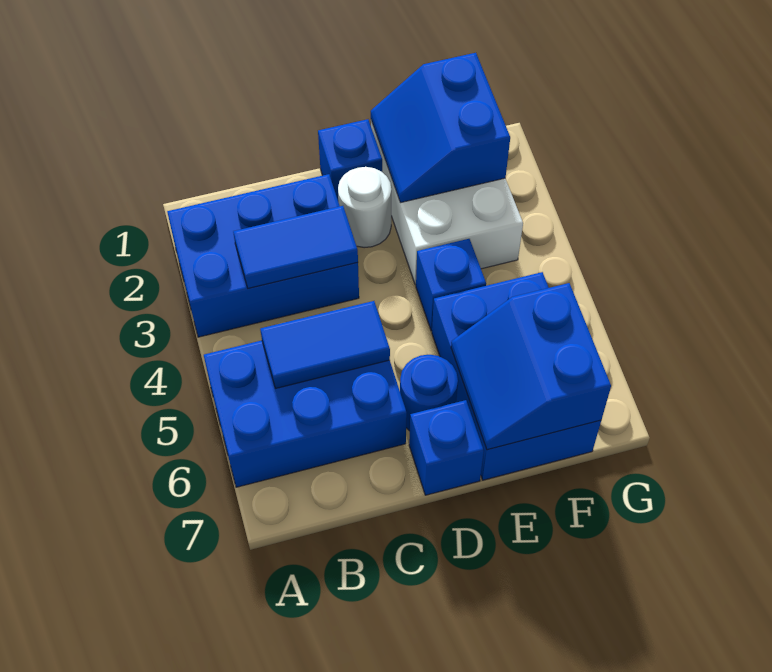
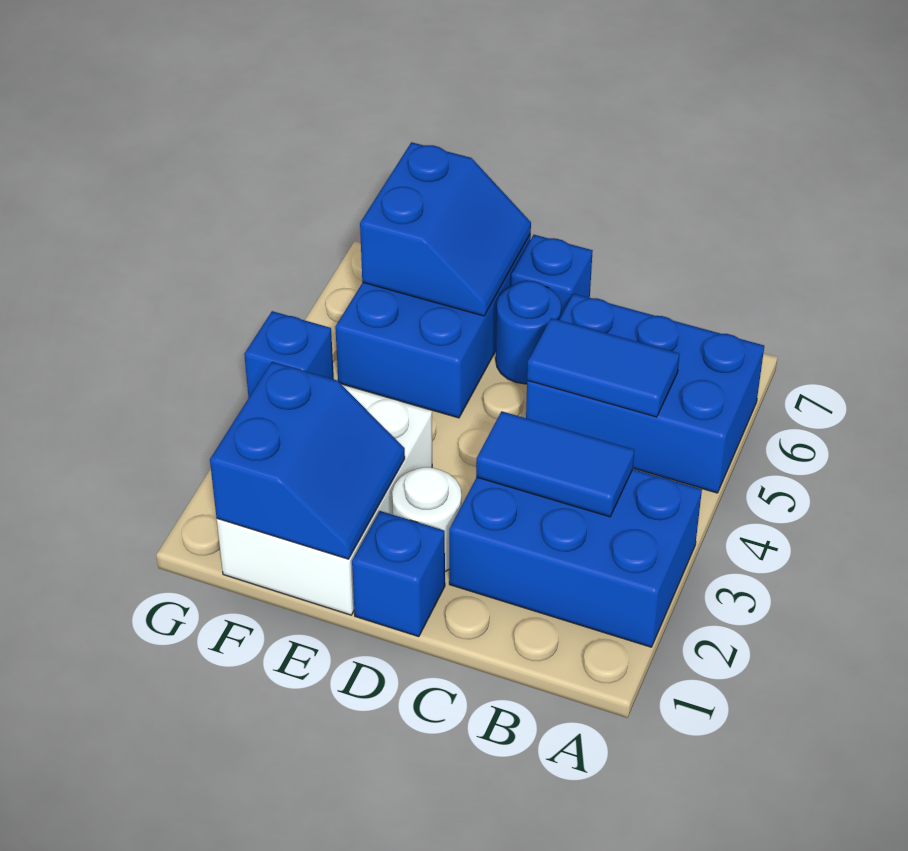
blue 1x1 brick [416,239,486,331] -> blue 1x1 brick moved to [244,311,334,398]

